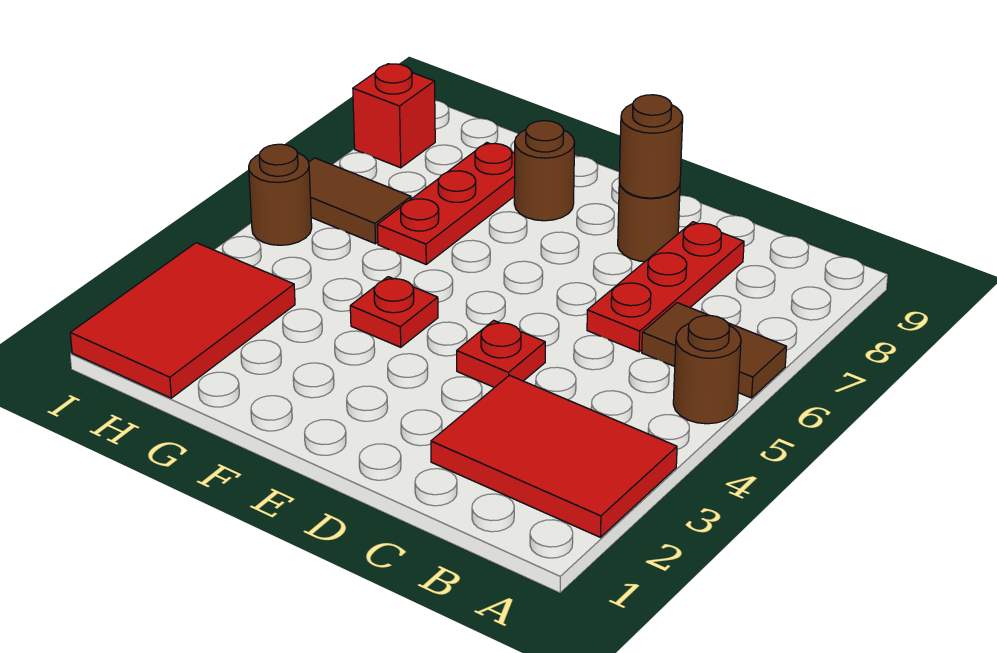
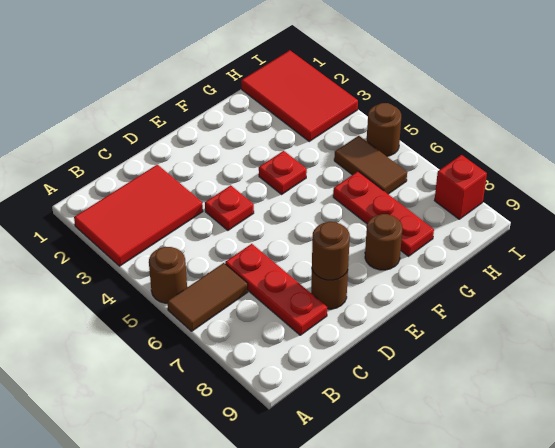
brown 1x2 tile [308,158,411,244] -> brown 1x2 tile turned to [334,136,407,194]

